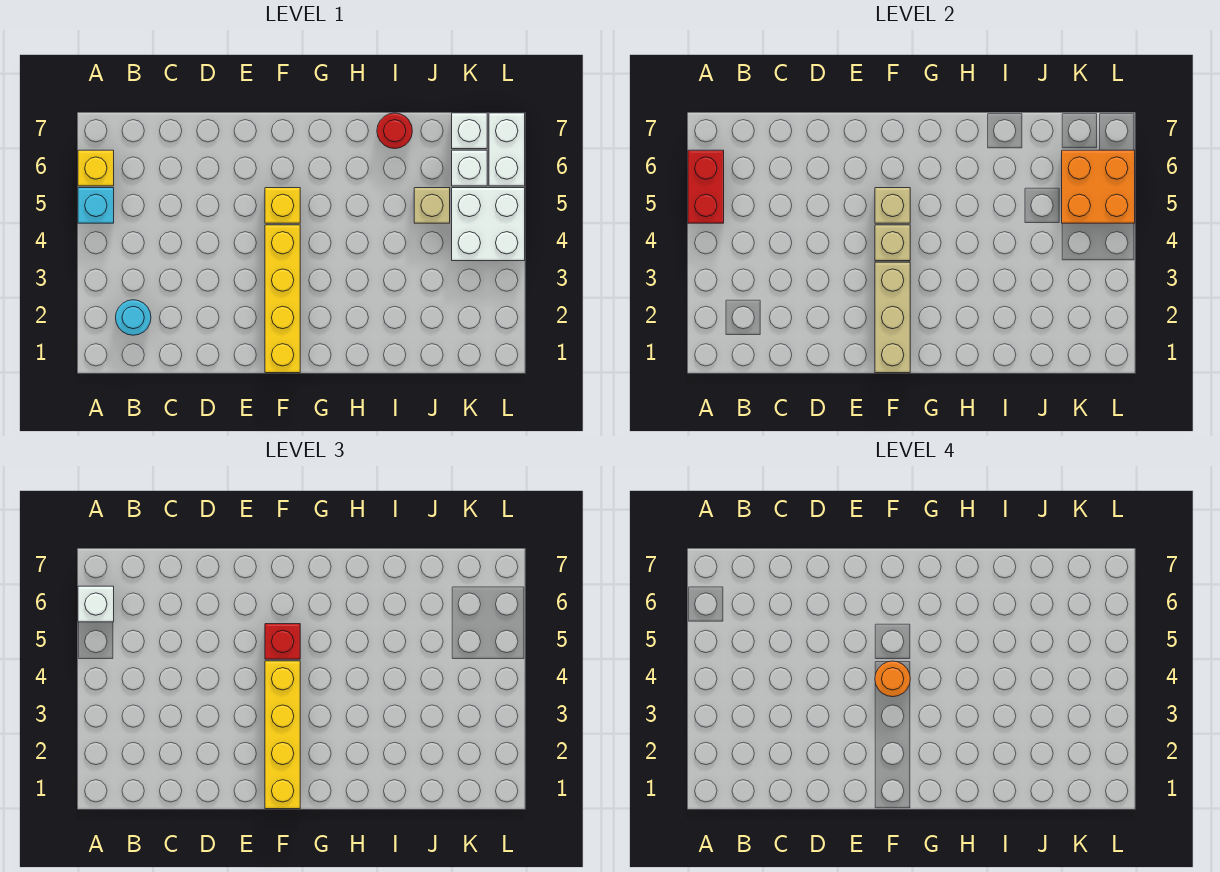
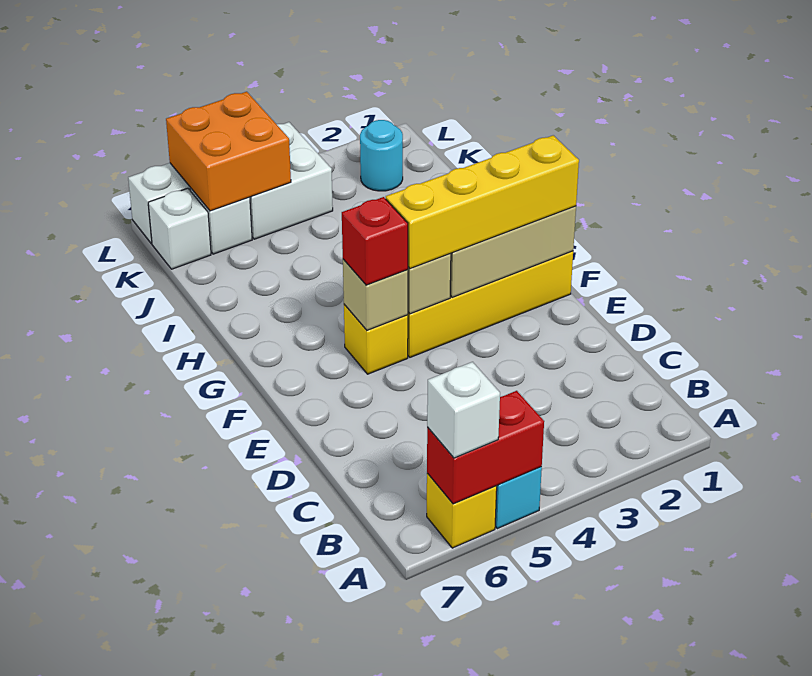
cyan 1x1 round brick [116,300,151,335] -> cyan 1x1 round brick moved to [360,120,403,191]
orange 1x1 round brick [875,661,910,697] -> none
red 1x1 round brick [377,113,412,149] -> none
tan 1x1 brick [414,188,450,223] -> none

